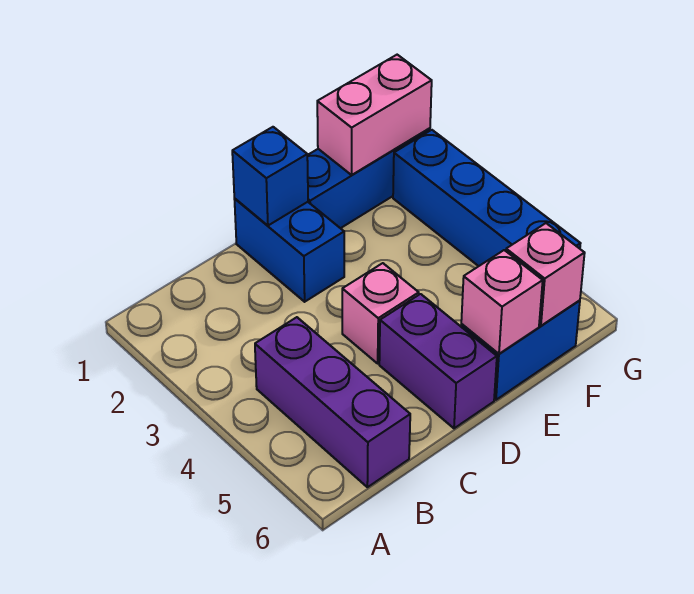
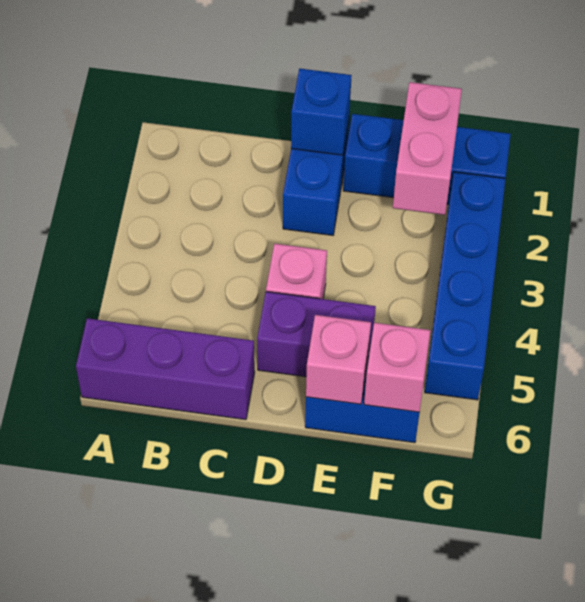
purple 1x3 brick [255,317,410,487] -> purple 1x3 brick turned to [76,318,255,420]
purple 1x2 brick [379,294,497,428] -> purple 1x2 brick turned to [257,292,376,377]
pink 1x2 brick [317,55,432,175] -> pink 1x2 brick turned to [393,82,462,215]

